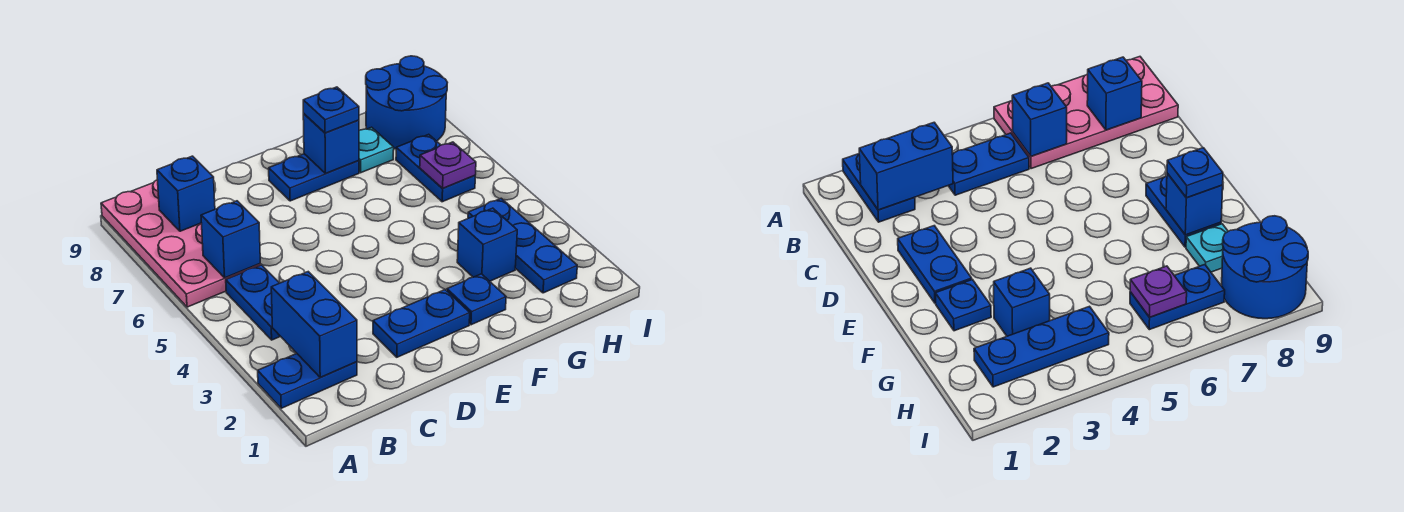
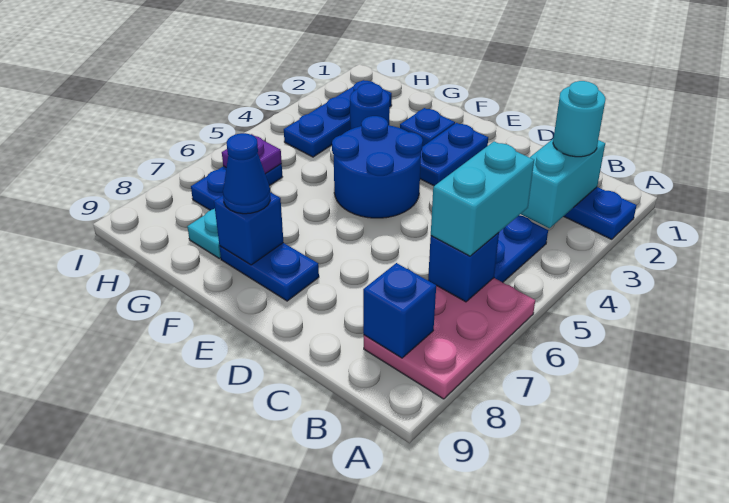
pink 2x4 plate [101,180,260,307] -> pink 2x3 plate [364,278,535,399]
blue 1x2 brick [271,272,357,378] -> cyan 1x2 brick [521,139,605,228]
none -> cyan 1x1 round brick [553,81,605,157]
none -> cyan 1x2 brick [431,141,534,256]
blue 1x2 plate [373,290,470,357] -> blue 1x2 plate turned to [420,123,488,186]
blue 1x1 plate [303,87,359,133] -> blue 1x1 cone [223,133,270,214]
blue 1x1 brick [457,208,517,281] -> blue 1x1 round brick [350,83,390,129]
blue 2x2 round brick [366,56,448,149] -> blue 2x2 round brick moved to [332,116,423,218]

